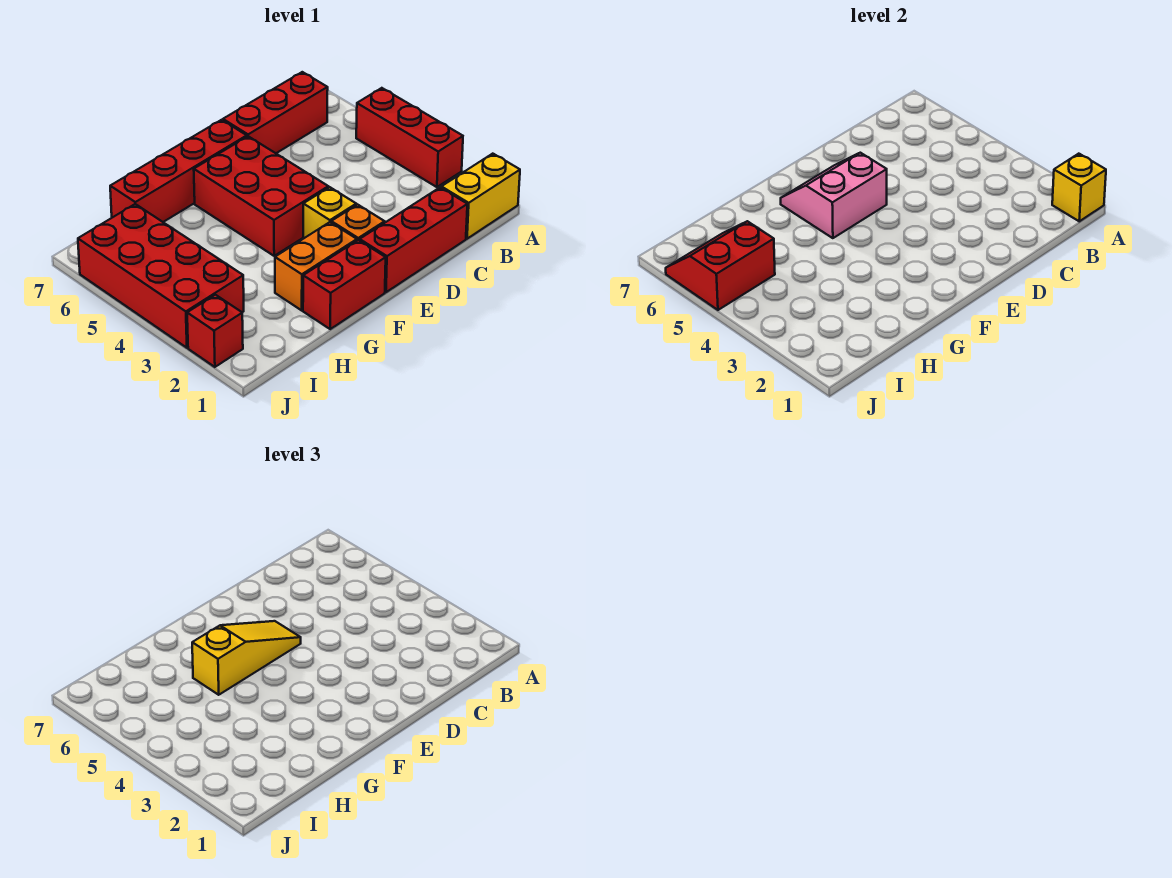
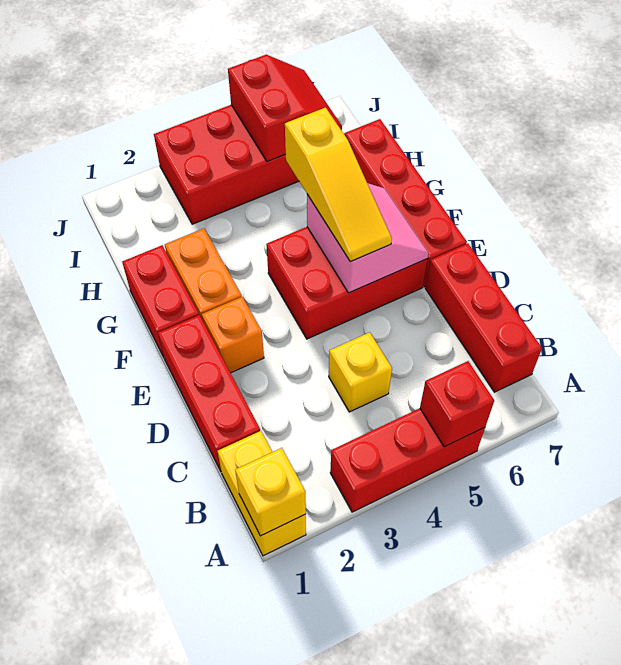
yellow 1x1 brick [303,187,356,239] -> yellow 1x1 brick moved to [329,332,392,412]
red 1x1 brick [187,295,243,367] -> red 1x1 brick moved to [420,361,494,447]

